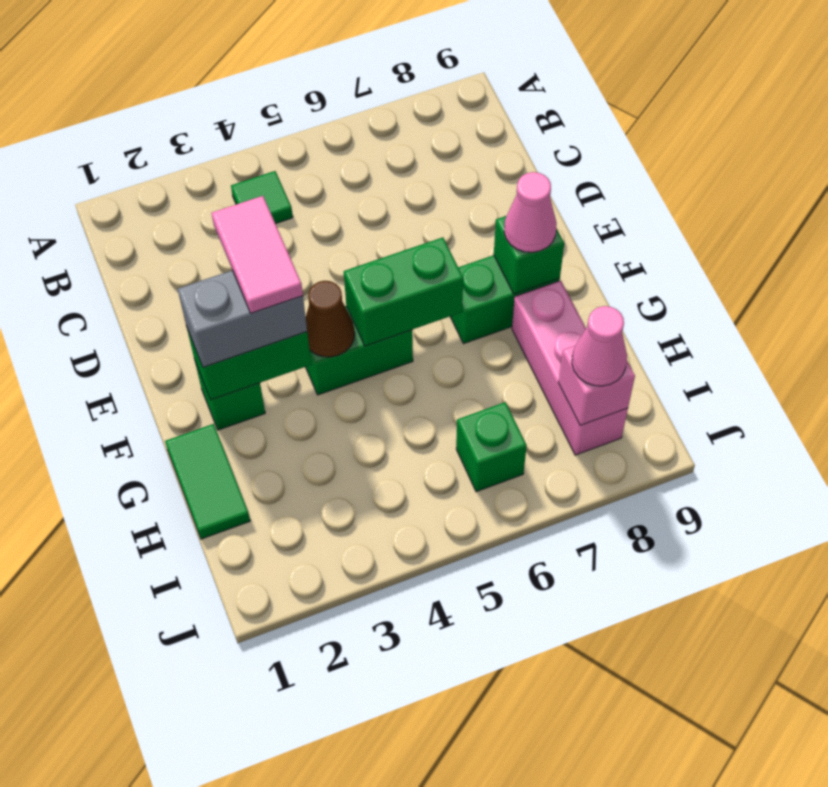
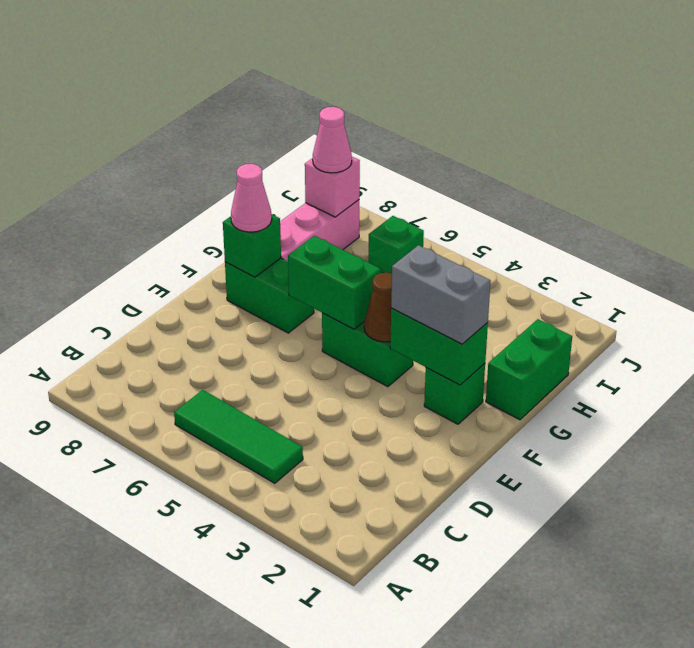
green 1x1 tile [231,171,293,224] -> green 1x3 tile [174,390,303,483]
pink 1x2 tile [212,196,303,313] -> none
green 1x2 tile [165,424,250,539] -> green 1x2 brick [486,319,572,420]

